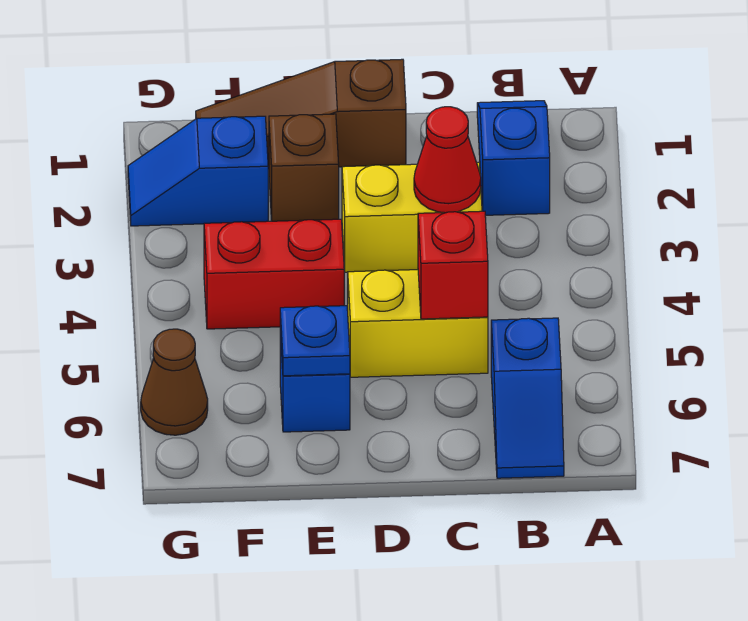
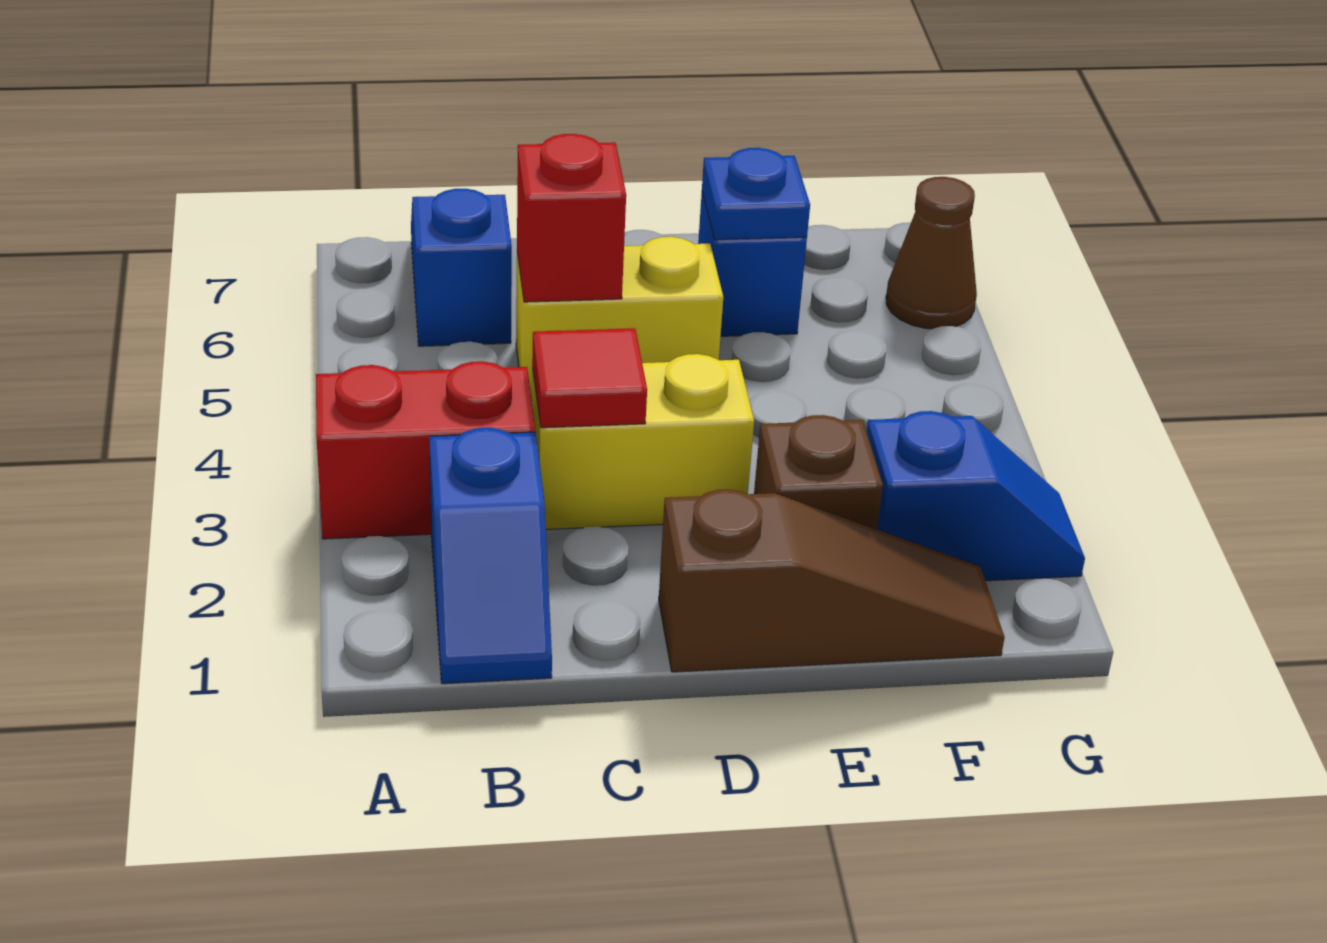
red 1x1 cone [414,107,481,213] -> red 1x1 tile [532,328,647,428]
red 1x2 brick [204,219,344,329] -> red 1x2 brick moved to [316,361,535,539]

